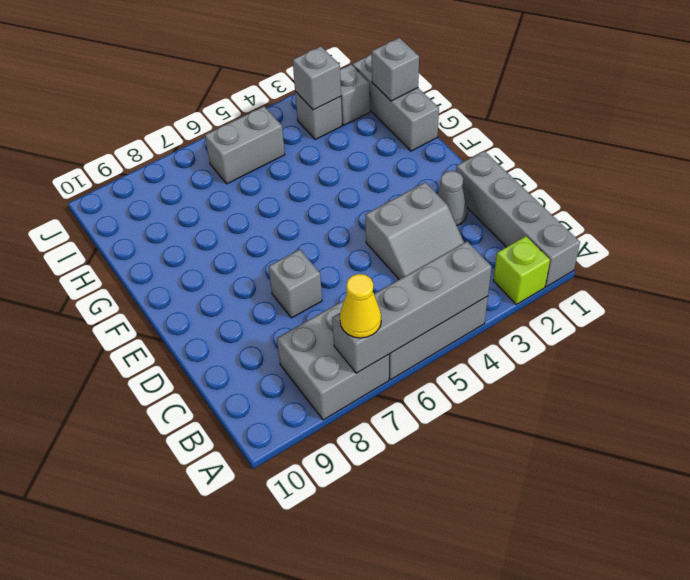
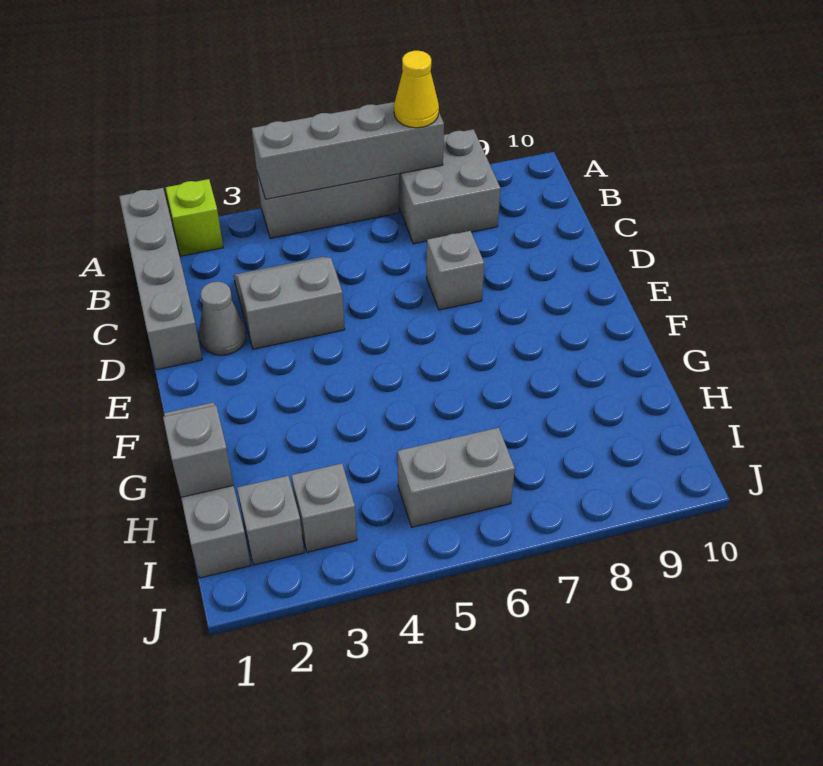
grey 1x1 brick [293,46,341,110] -> none

